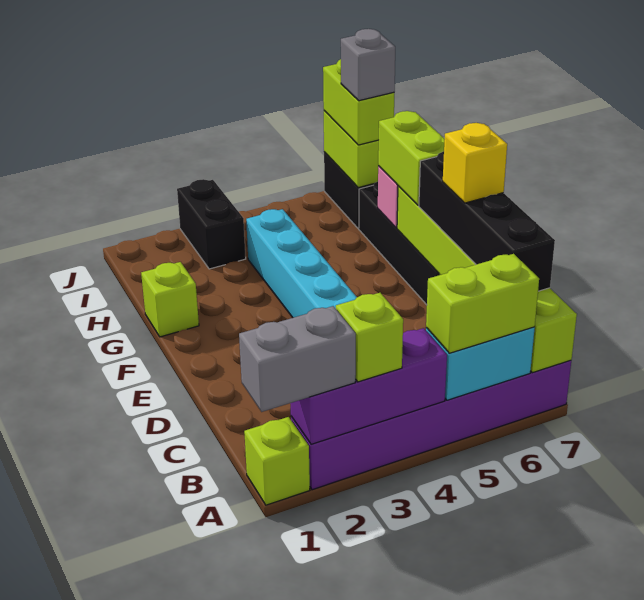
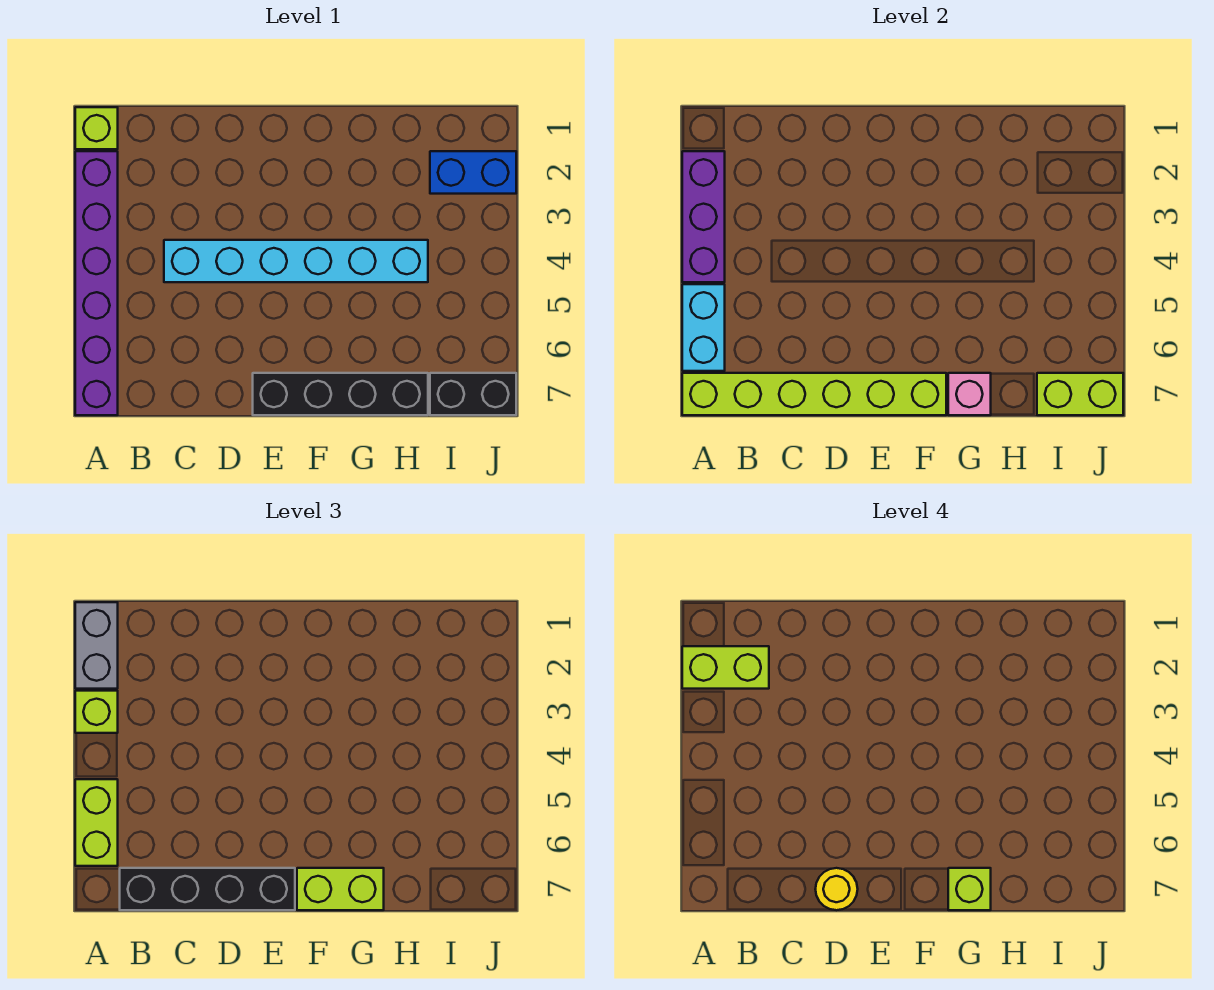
yellow 1x1 brick [443,123,507,203] -> yellow 1x1 round brick [815,868,858,910]
lime 1x1 brick [141,262,199,337] -> lime 1x1 brick moved to [948,868,991,910]
none -> blue 1x2 brick [430,151,516,194]
black 1x2 brick [177,179,246,269] -> none
lime 1x2 brick [323,59,394,145] -> lime 1x2 brick moved to [682,646,769,689]
grey 1x1 brick [341,29,395,101] -> none

